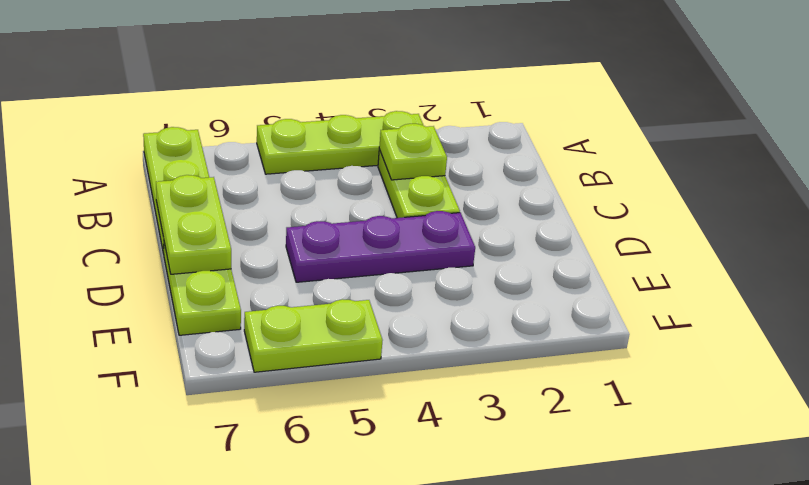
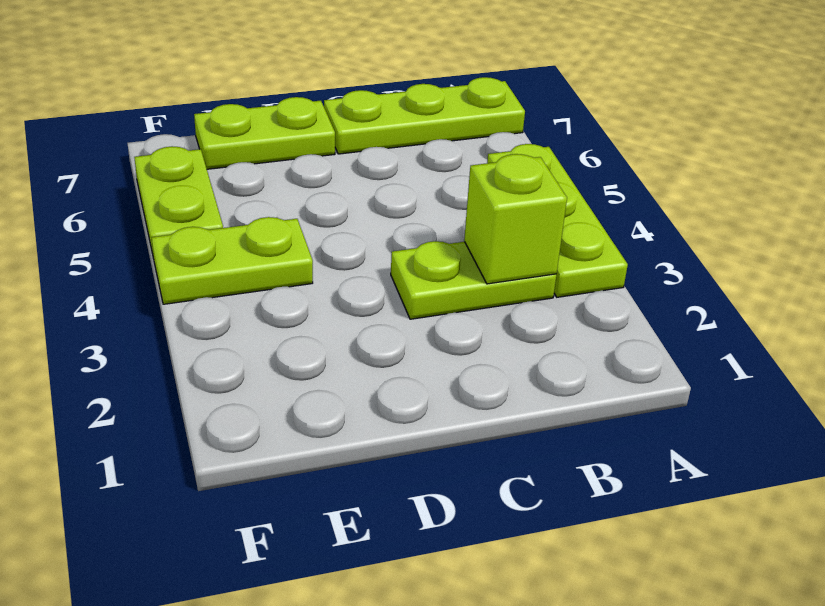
lime 1x1 plate [379,124,447,180] -> lime 1x1 brick [464,154,567,284]
lime 1x2 plate [156,175,231,274] -> lime 1x2 plate moved to [151,217,313,304]
purple 1x3 plate [286,211,475,282] -> none

